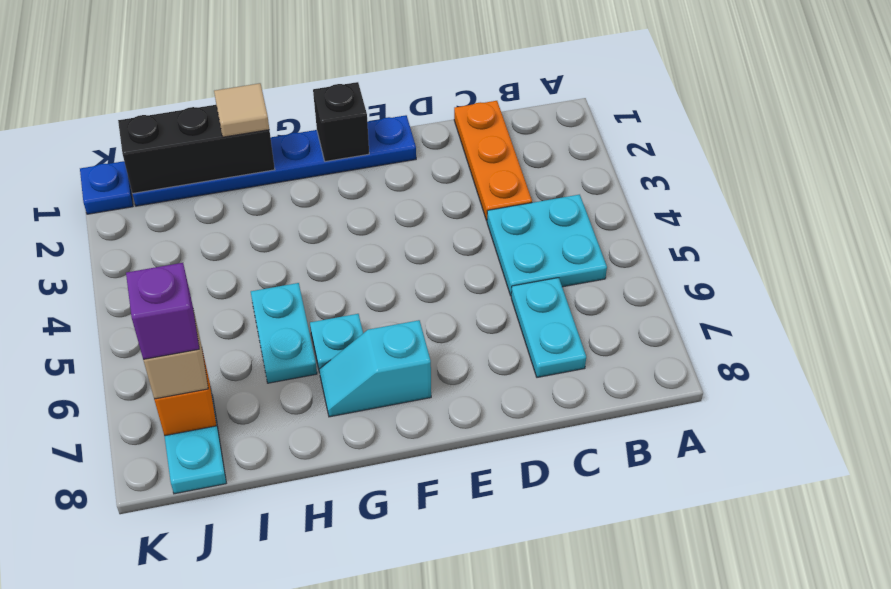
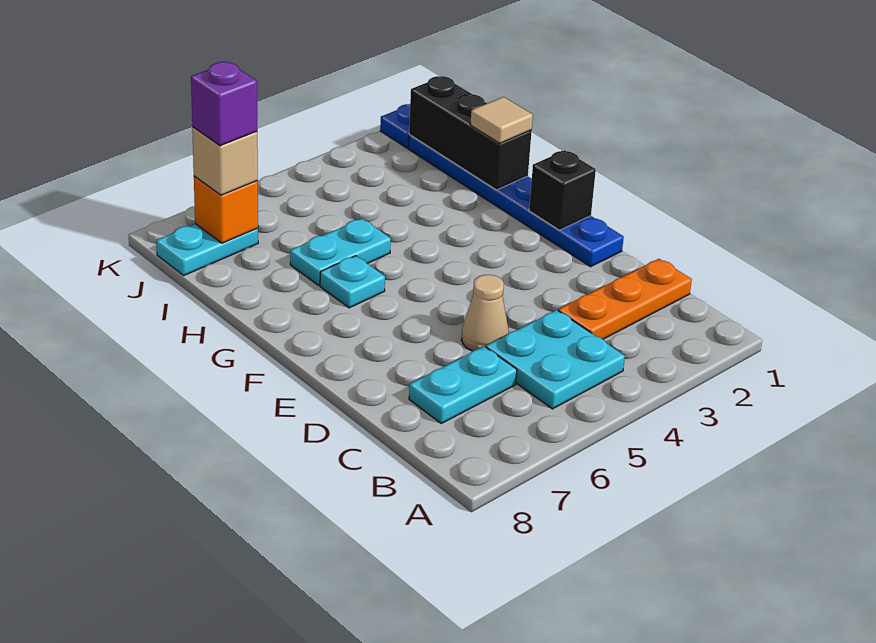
none -> tan 1x1 cone [461,275,509,351]
cyan 1x2 slope [319,320,431,417] -> none

